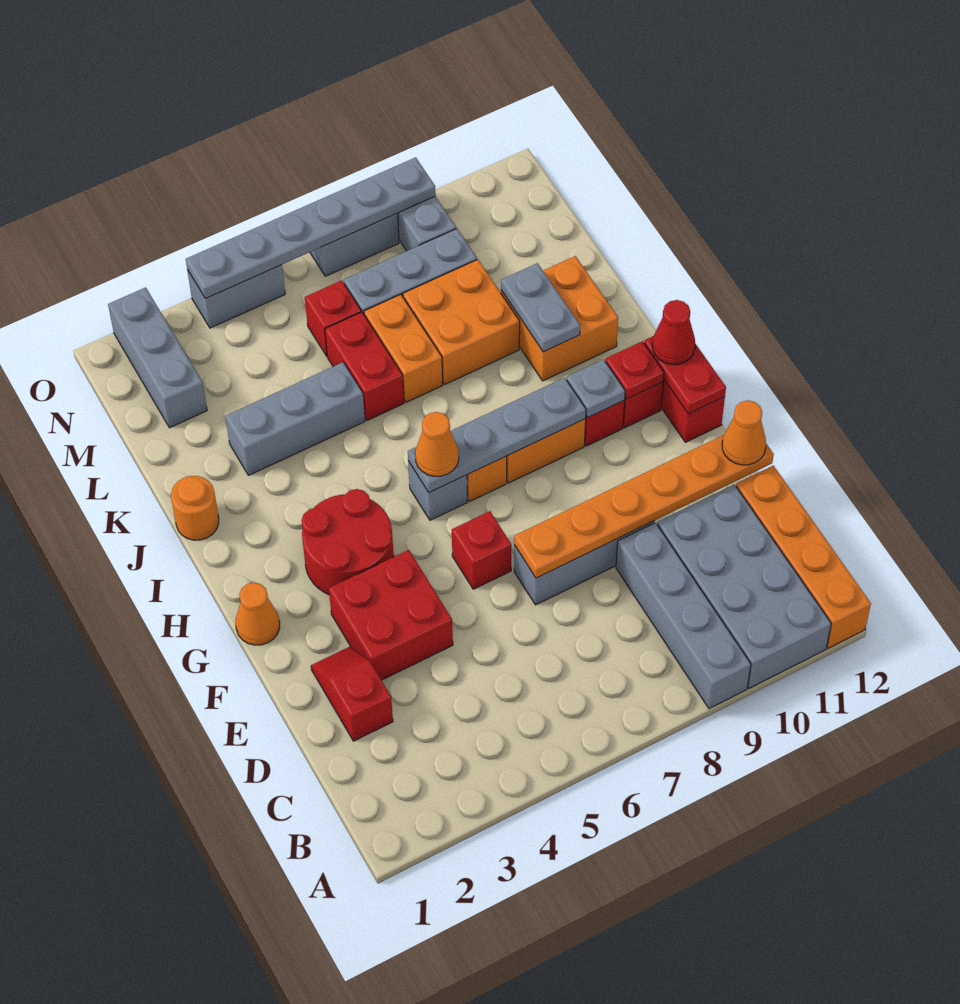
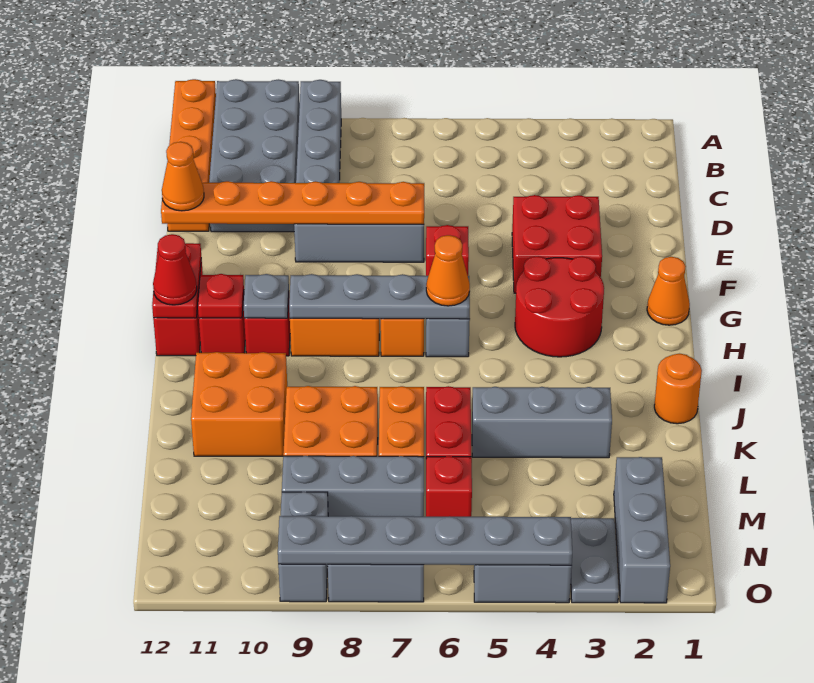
red 1x2 slope [311,646,393,741] -> none
grey 1x2 plate [501,263,580,352] -> grey 1x2 plate moved to [571,518,619,603]

